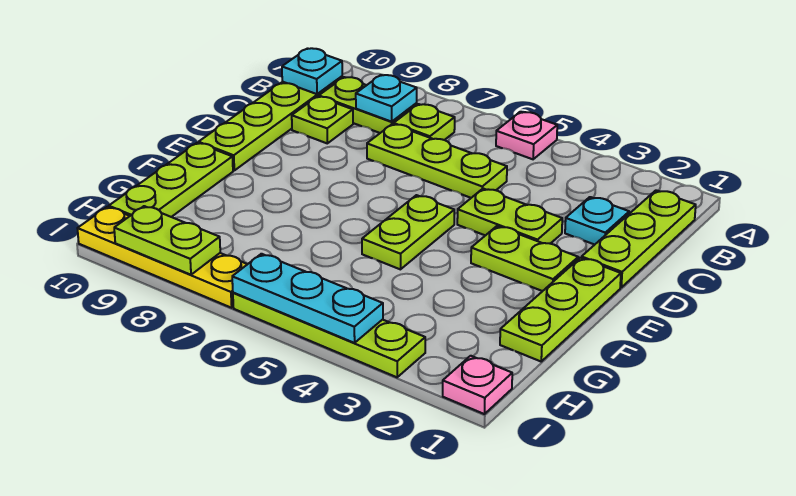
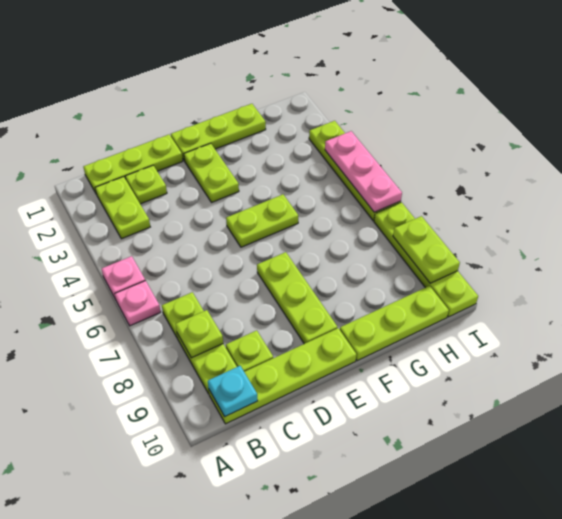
cyan 1x1 plate [356,75,417,122] -> lime 1x1 plate [175,310,223,358]
cyan 1x1 plate [565,197,629,245] -> lime 1x1 plate [125,166,167,204]
lime 1x3 plate [367,124,507,198] -> lime 1x3 plate moved to [257,252,338,344]
lime 1x2 plate [457,189,562,244] -> lime 1x2 plate moved to [95,177,150,239]
pink 1x1 plate [443,356,512,414] -> pink 1x1 plate moved to [115,281,161,326]
cyan 1x3 plate [232,254,383,343] -> pink 1x3 plate [325,131,402,212]
yellow 1x4 plate [77,207,247,308] -> lime 1x4 plate [374,202,478,317]

